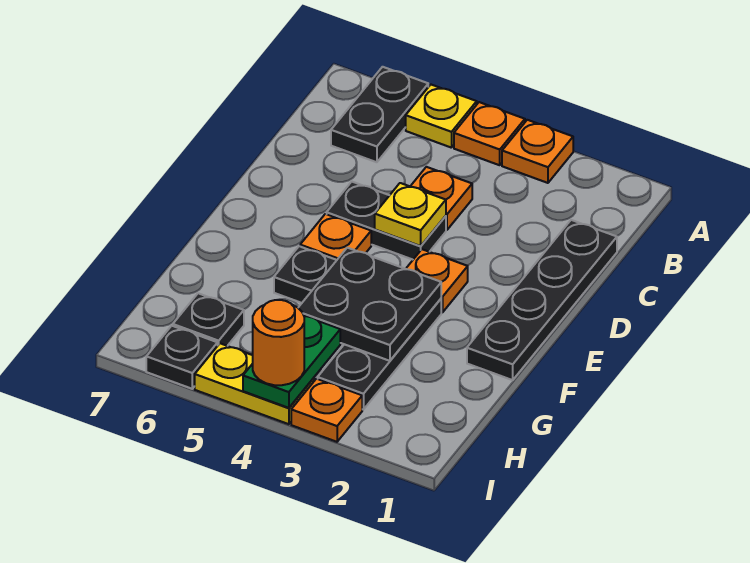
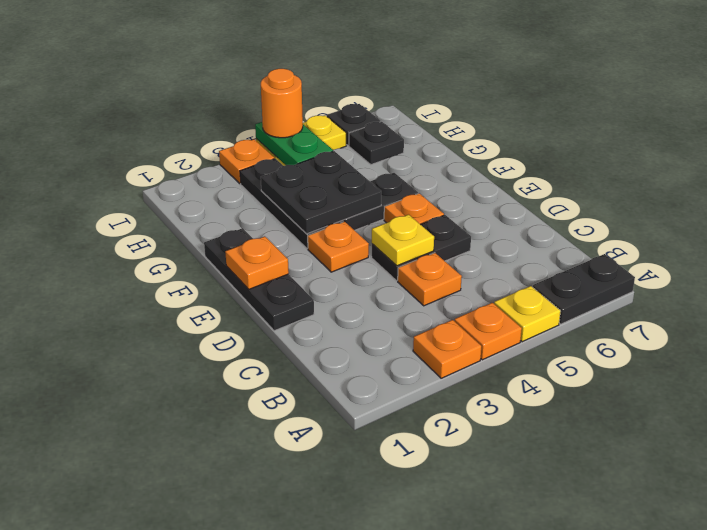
black 1x2 plate [331,67,428,162] -> black 1x2 plate turned to [533,254,635,324]
black 1x4 plate [467,220,617,380] -> black 1x3 plate [204,228,314,331]
none -> orange 1x1 plate [225,236,289,289]

